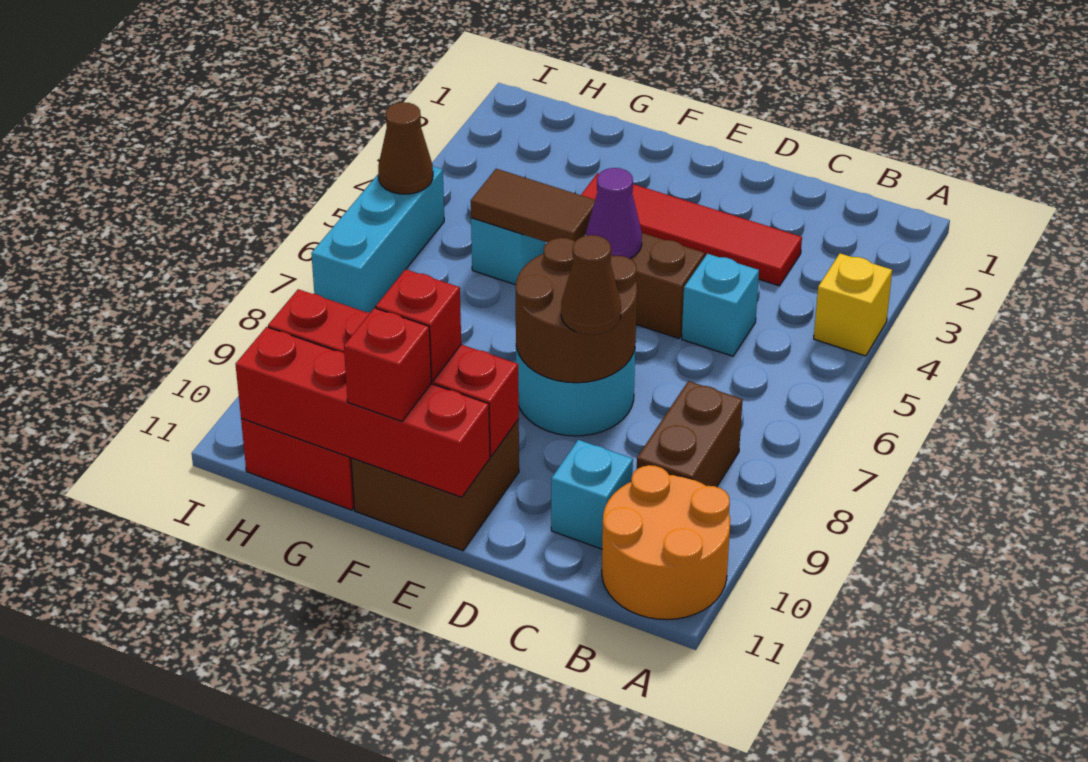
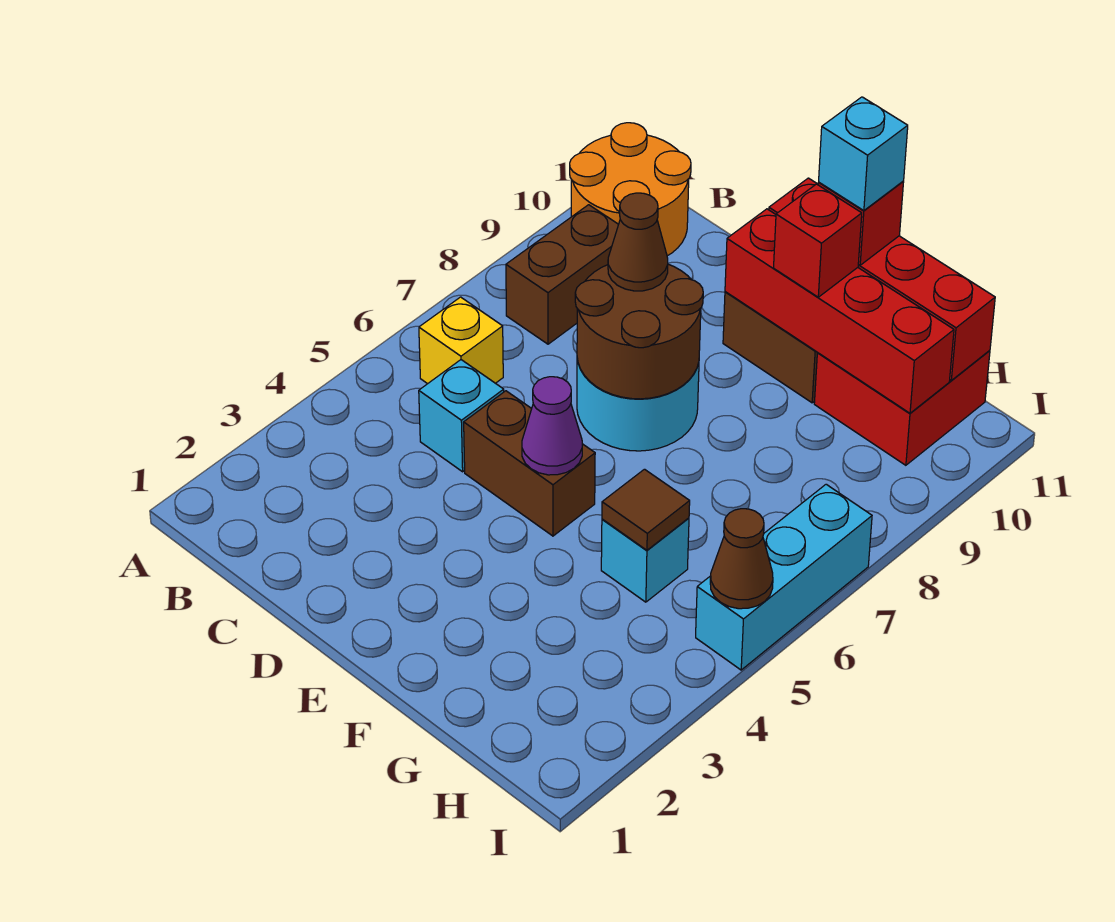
yellow 1x1 brick [814,253,892,356] -> yellow 1x1 brick moved to [419,297,503,384]
red 1x4 tile [581,173,802,286] -> none
cyan 1x1 brick [551,440,633,549] -> cyan 1x1 brick moved to [819,97,908,211]
brown 1x2 tile [471,169,595,242] -> brown 1x1 tile [602,469,690,550]

